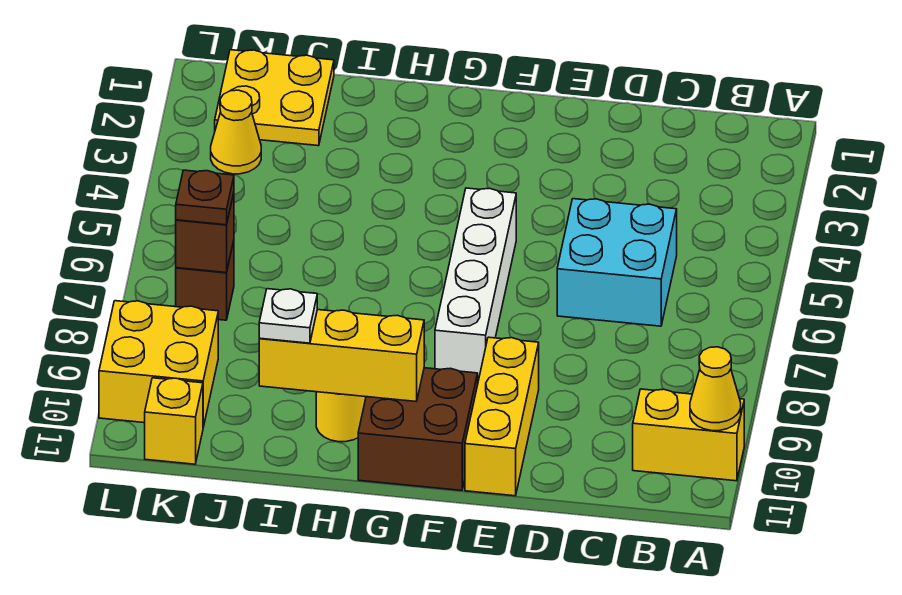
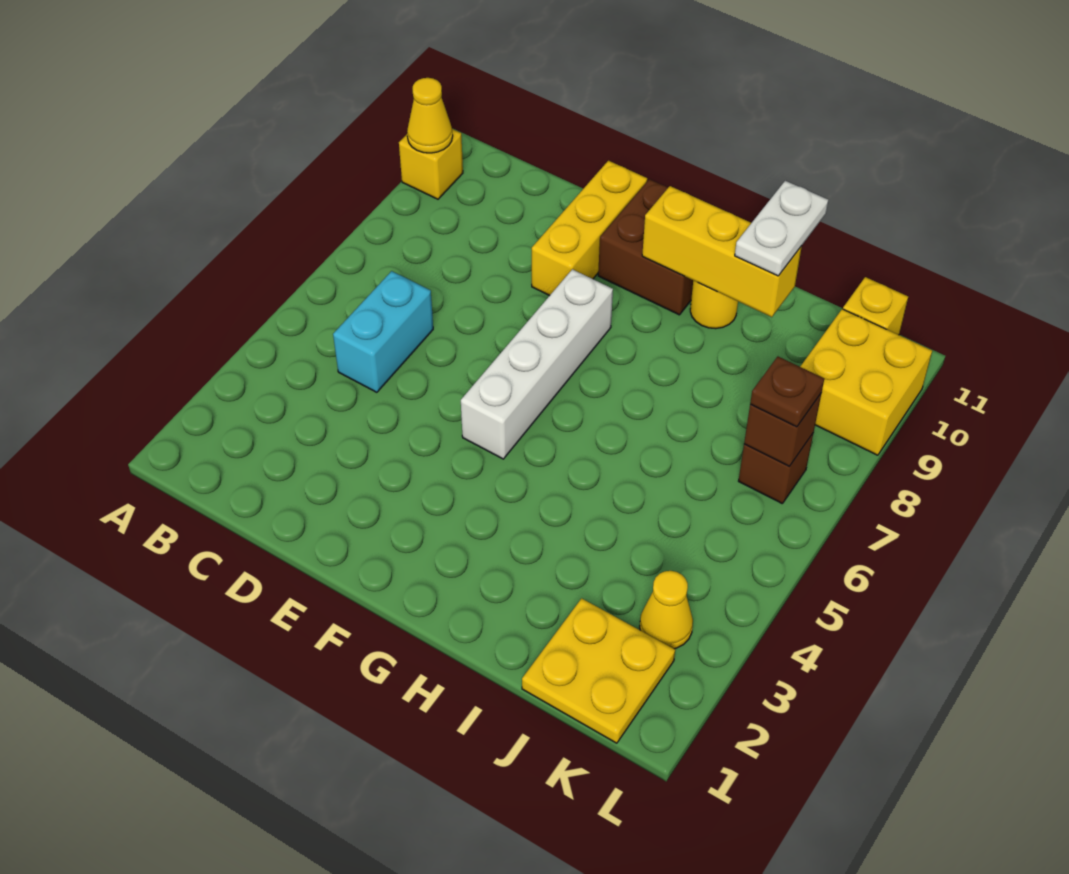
yellow 1x2 brick [633,389,744,481] -> yellow 1x1 brick [399,129,463,199]
cyan 2x2 brick [557,199,677,326] -> cyan 1x2 brick [333,271,433,392]
white 1x1 plate [259,289,317,343] -> white 1x2 plate [735,181,828,276]

